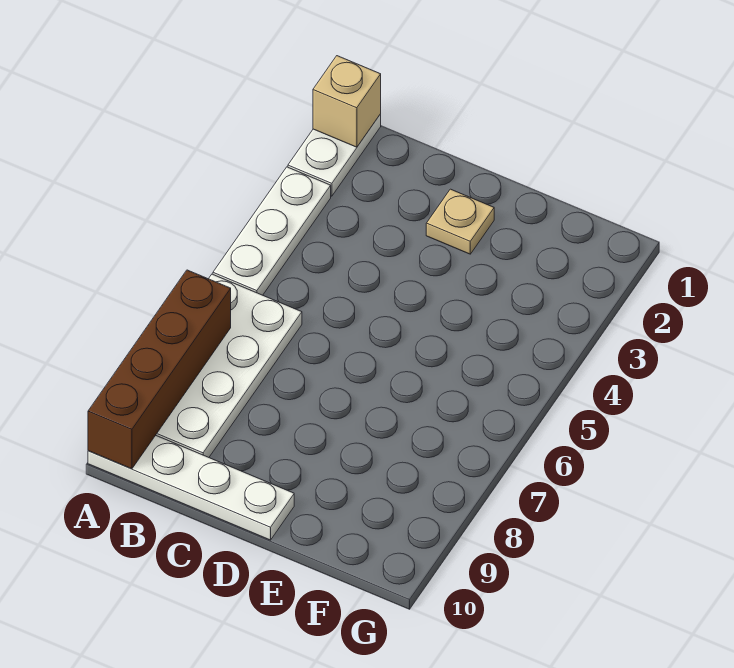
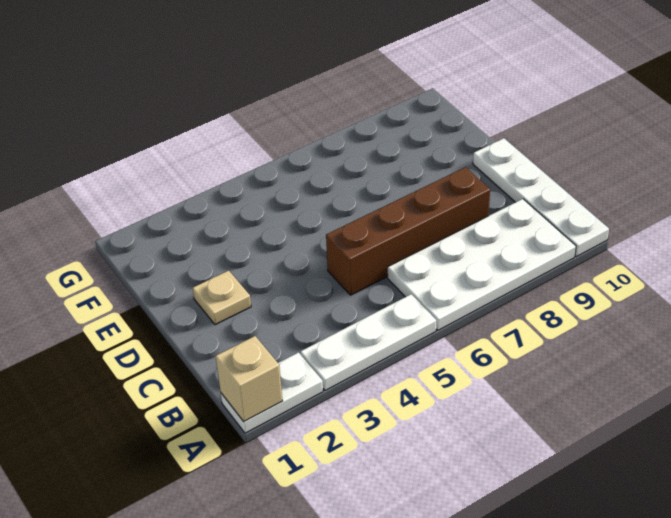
brown 1x4 brick [88,270,231,469] -> brown 1x4 brick moved to [326,167,490,295]

